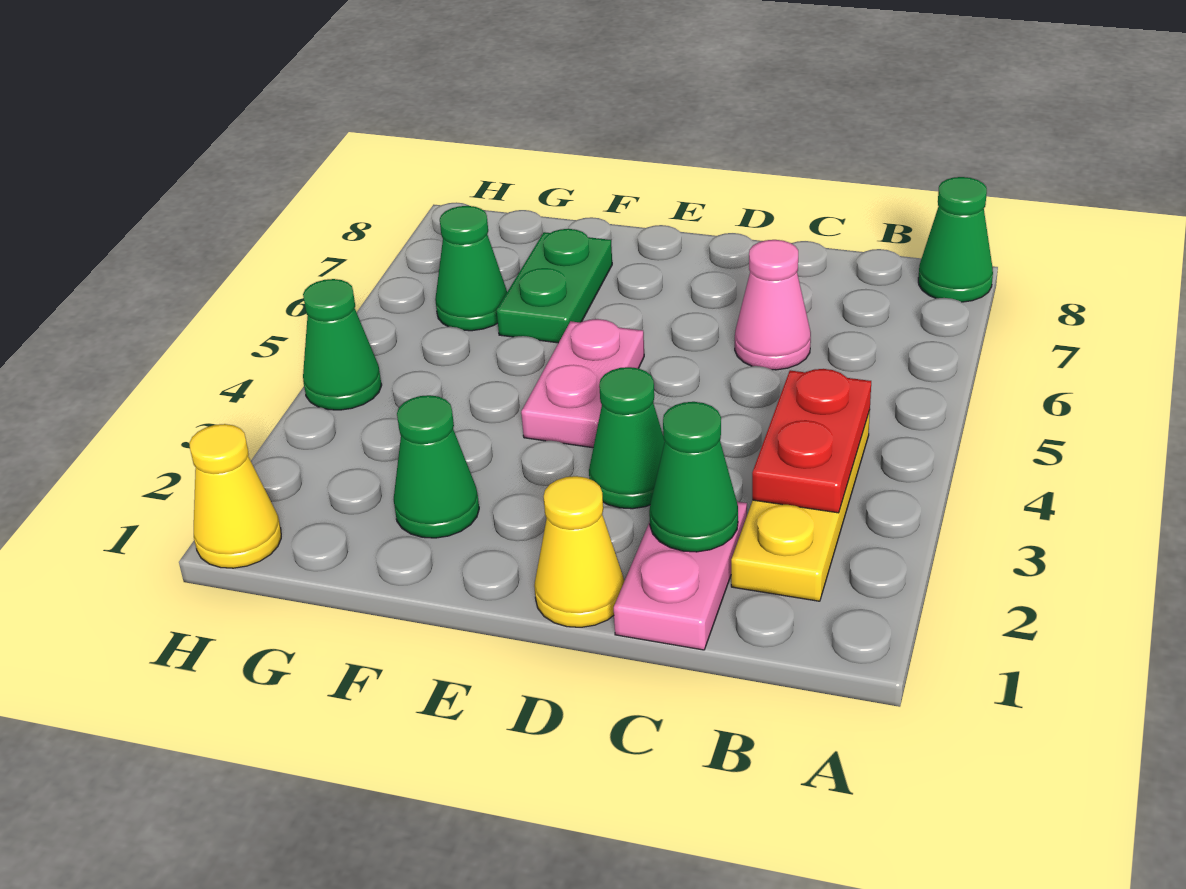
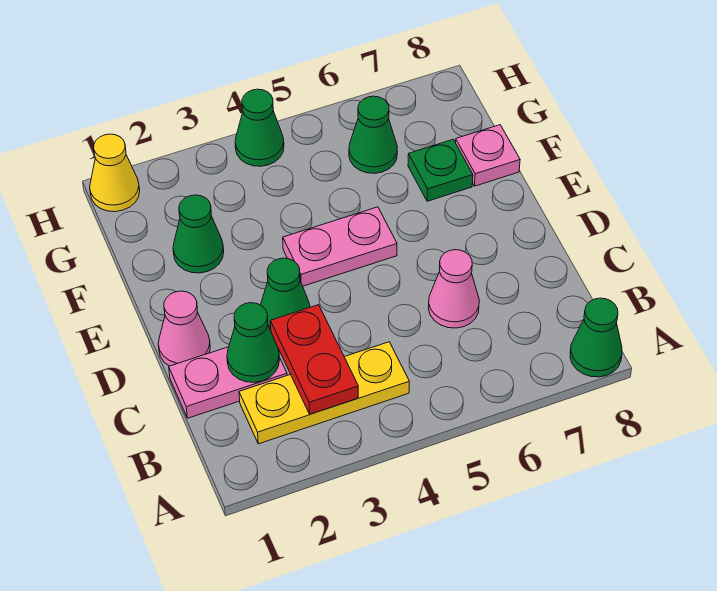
red 1x2 plate [752,369,871,513] -> red 1x2 plate turned to [270,305,358,414]
yellow 1x1 cone [534,476,624,627] -> pink 1x1 cone [158,291,210,366]
green 1x2 plate [497,229,612,343] -> green 1x1 plate [408,140,473,201]
none -> pink 1x1 plate [456,125,520,186]

